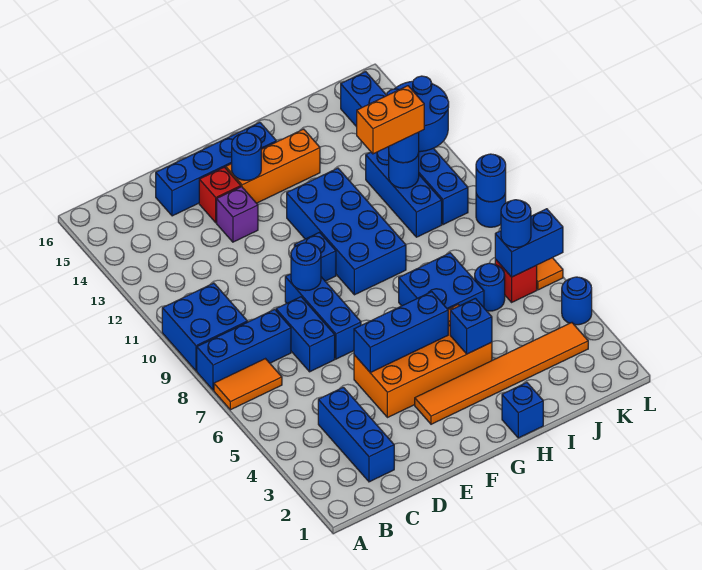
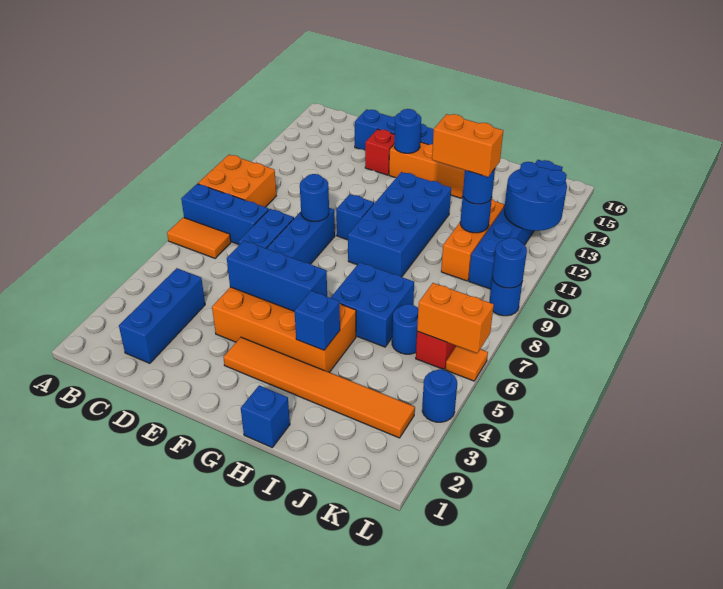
blue 2x2 brick [162,283,248,371] -> orange 2x2 brick [198,155,276,207]
purple 1x1 brick [217,187,258,242] -> none
blue 1x3 brick [366,147,442,237] -> orange 1x3 brick [441,199,505,281]
blue 1x2 brick [495,209,563,277] -> orange 1x2 brick [417,283,494,353]
blue 1x1 round brick [501,200,531,247] -> none

